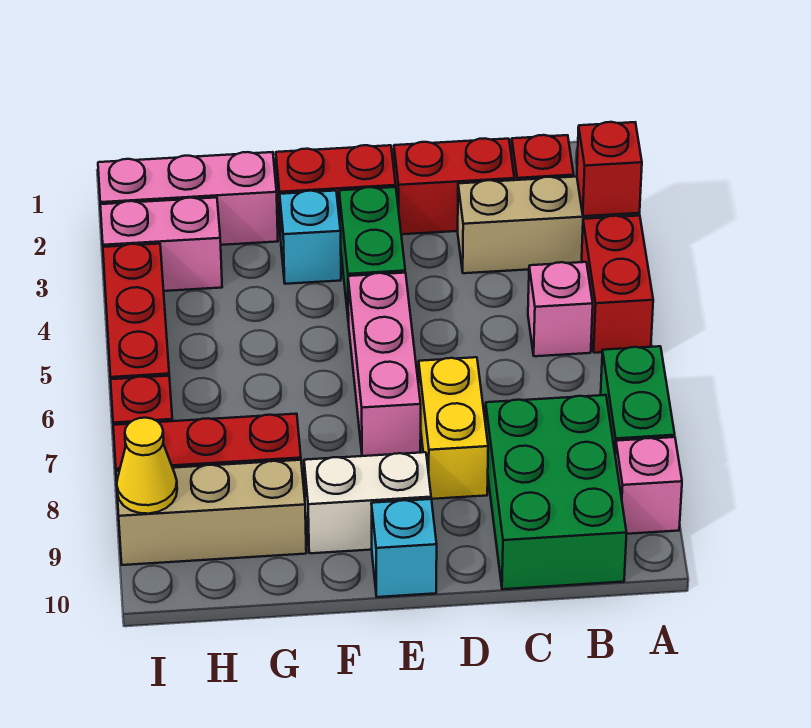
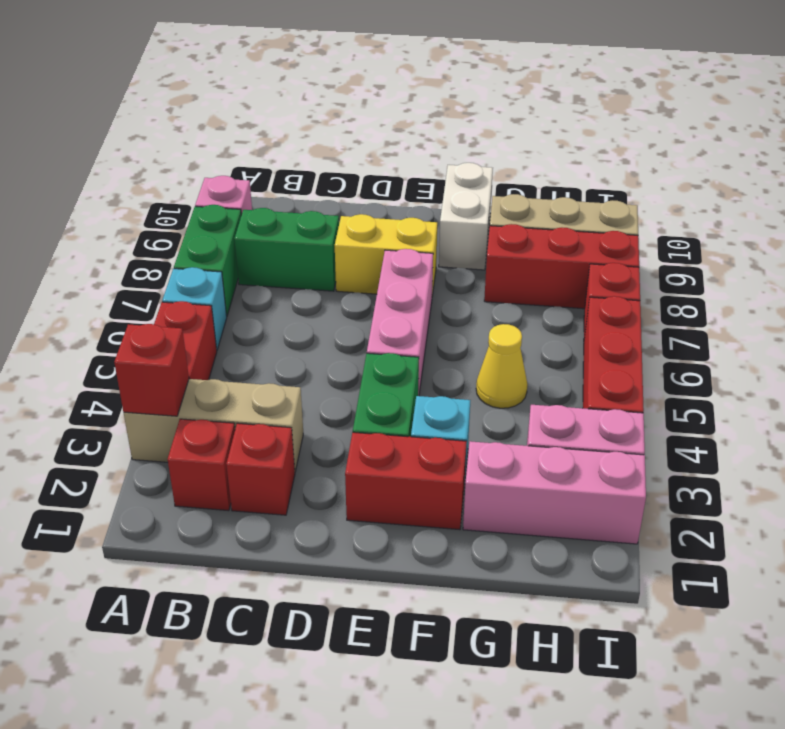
pink 1x1 brick [528,262,593,356] -> none
green 2x3 brick [485,395,627,589] -> green 1x2 brick [235,208,339,291]
red 1x2 brick [394,139,514,234] -> red 1x1 brick [226,423,295,515]
yellow 1x2 brick [419,357,488,499] -> yellow 1x2 brick turned to [335,214,437,296]
white 1x2 brick [304,452,431,553] -> white 1x2 brick turned to [439,163,493,270]
cyan 1x1 brick [371,499,437,597] -> cyan 1x1 brick moved to [162,267,227,350]
yellow 1x1 cone [117,418,177,514] -> yellow 1x1 cone moved to [476,324,528,408]

